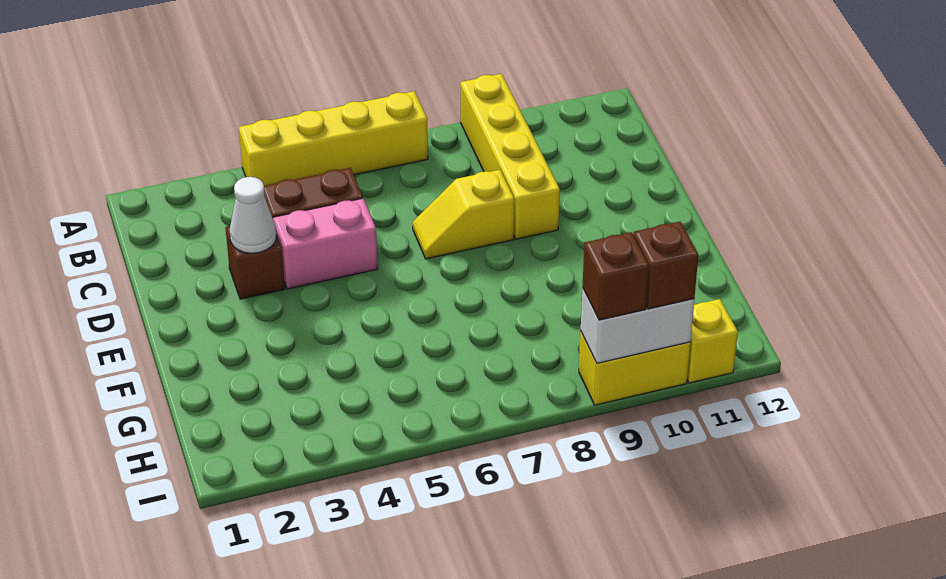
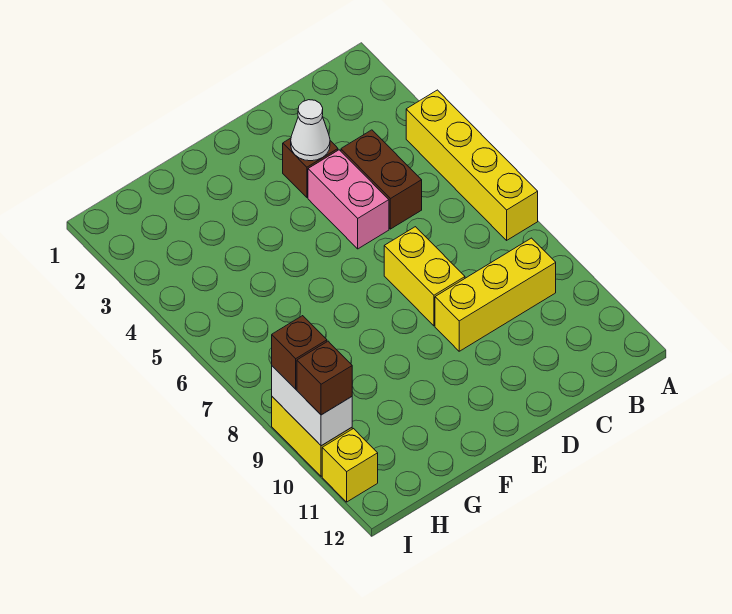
yellow 1x4 brick [460,74,560,239] -> yellow 1x3 brick [435,238,556,351]
yellow 1x2 slope [413,170,514,259] -> yellow 1x2 brick [384,227,465,326]

